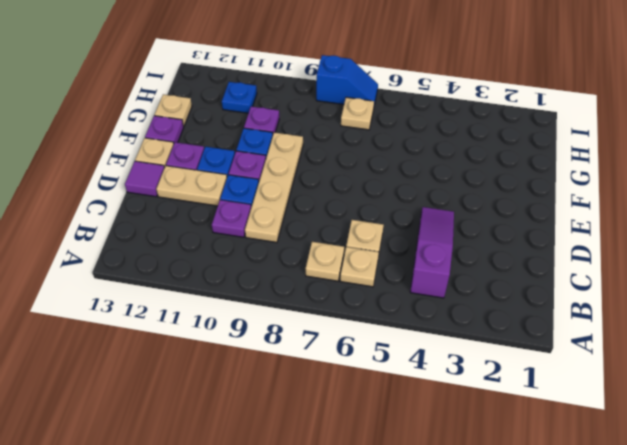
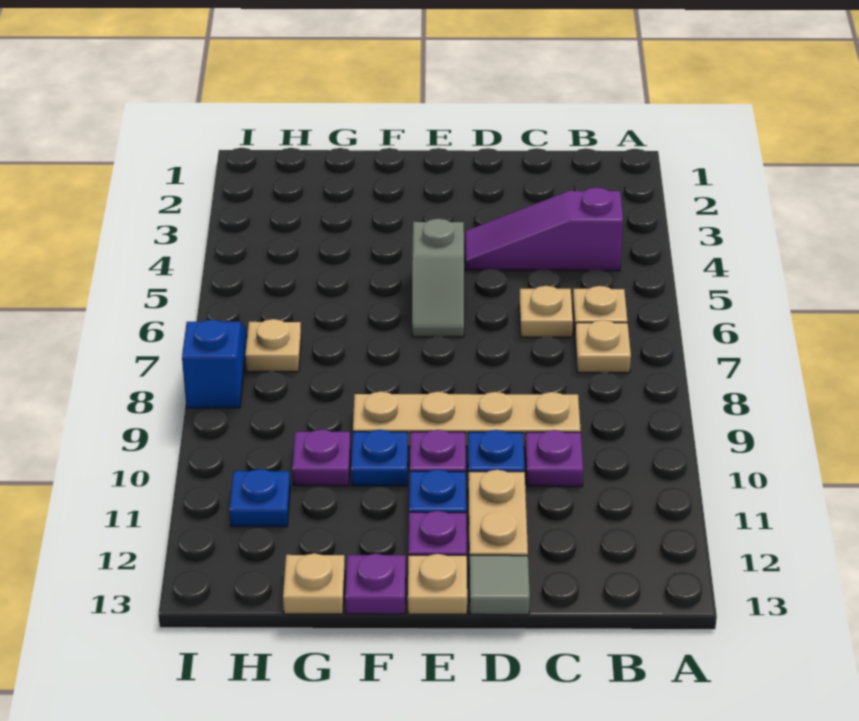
purple 1x1 tile [125,161,165,197] -> grey 1x1 tile [469,555,530,615]
none -> grey 1x2 slope [412,218,464,337]

